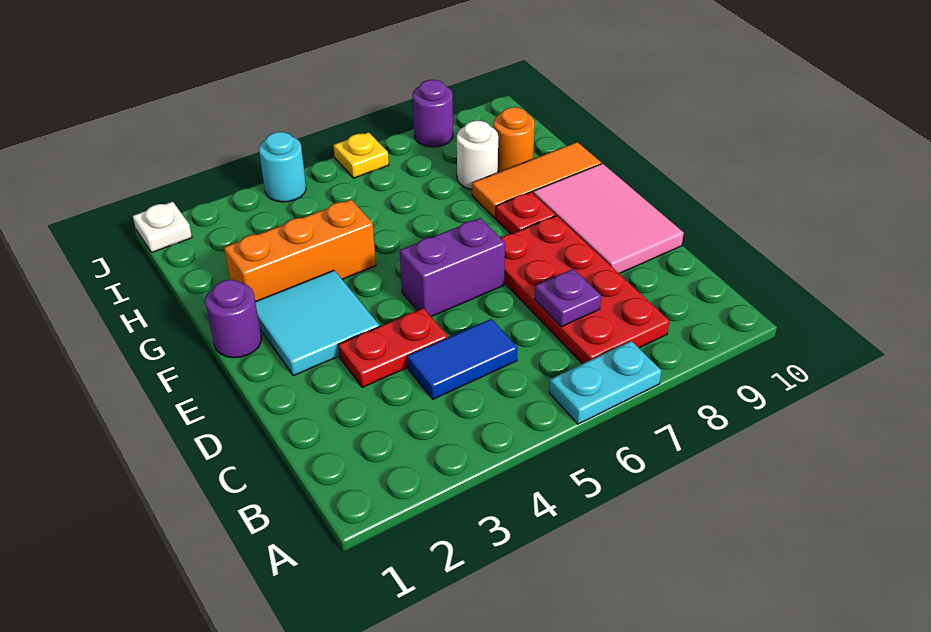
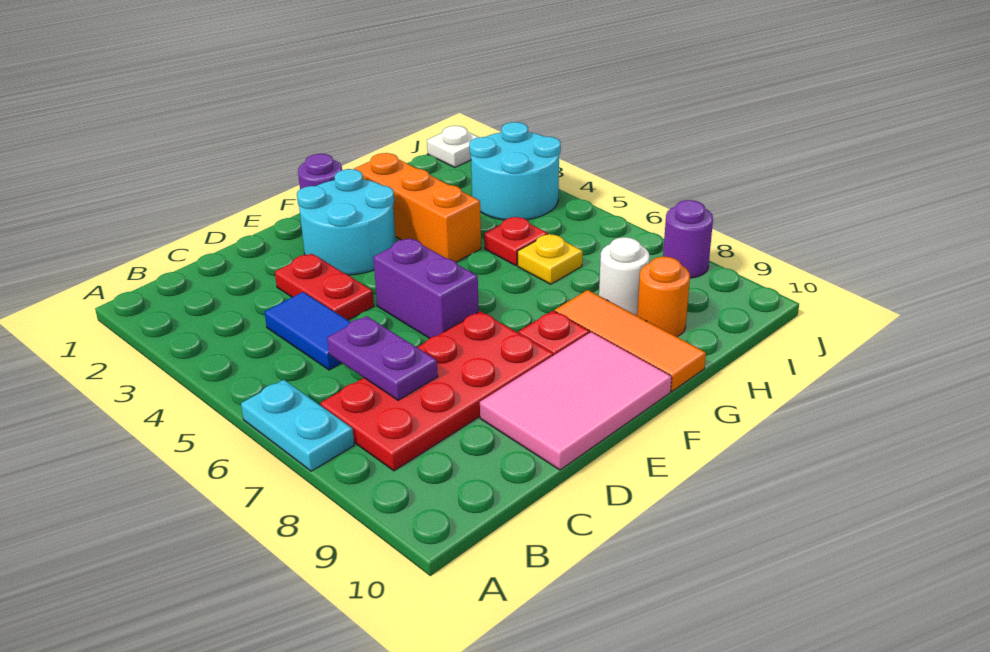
purple 1x1 plate [535,269,601,327] -> purple 1x2 plate [327,316,438,400]
cyan 2x2 tile [255,270,379,376] -> cyan 2x2 round brick [297,169,396,275]
none -> red 1x1 plate [484,217,548,266]
cyan 1x1 round brick [259,132,306,202] -> cyan 2x2 round brick [469,122,561,220]
yellow 1x1 plate [333,132,389,178] -> yellow 1x1 plate moved to [518,234,583,284]

